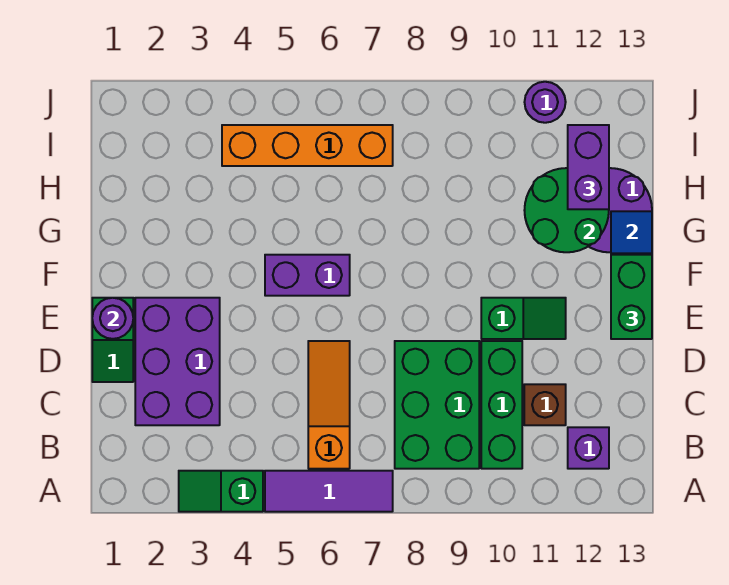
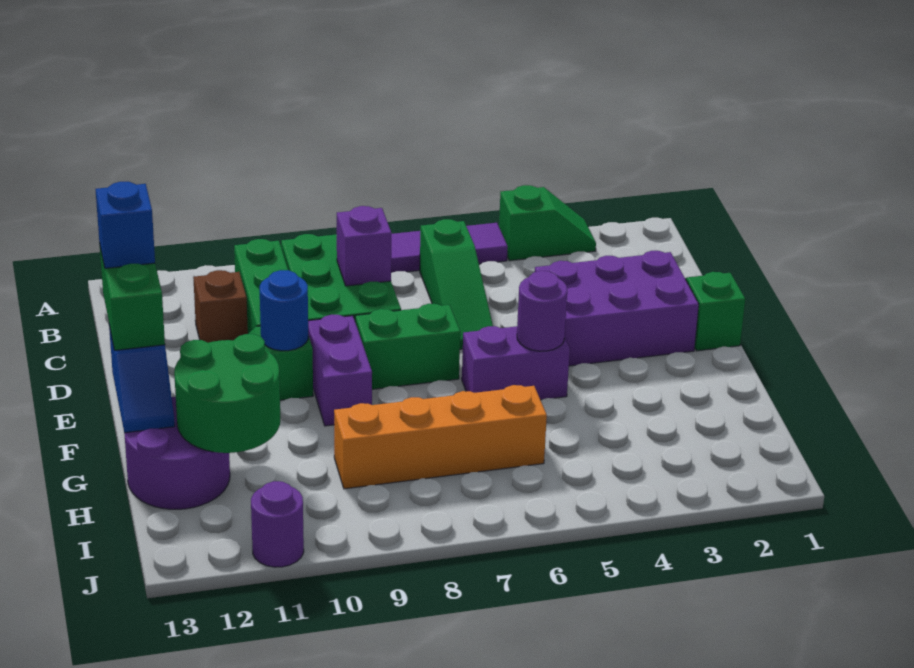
orange 1x3 slope [308,341,350,469] -> green 1x3 slope [420,219,493,349]
purple 1x1 brick [568,427,609,469] -> purple 1x1 brick moved to [337,206,391,286]
purple 2x3 brick [135,298,220,425] -> purple 2x3 brick turned to [535,251,699,366]
purple 1x1 round brick [92,298,133,339] -> purple 1x1 round brick moved to [517,271,567,351]
none -> green 1x2 brick [355,304,460,389]
none -> blue 1x1 round brick [260,270,308,351]
none -> blue 1x1 brick [96,182,155,268]
purple 1x2 brick [568,125,609,209] -> purple 1x2 brick moved to [308,315,372,426]
orange 1x4 brick [222,125,393,166] -> orange 1x4 brick moved to [334,385,547,489]

